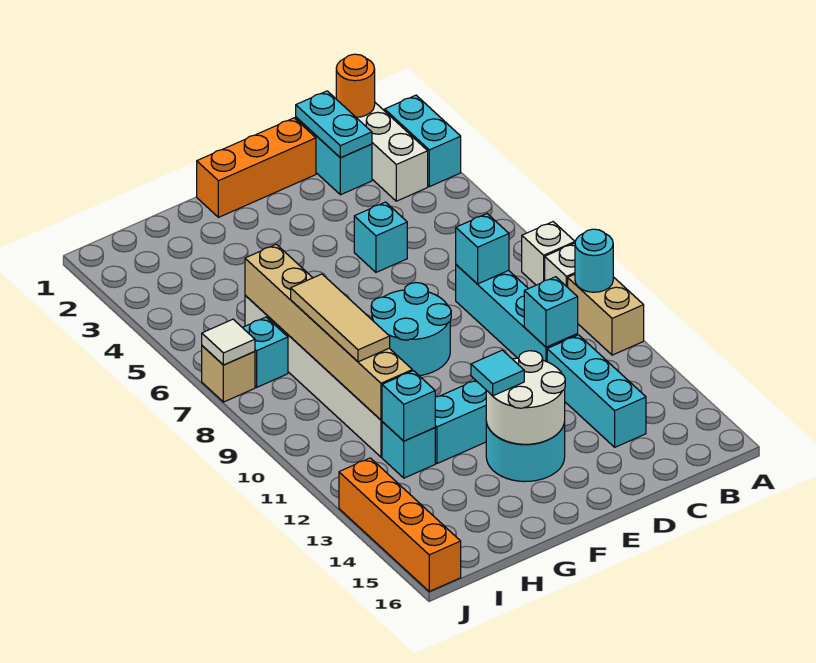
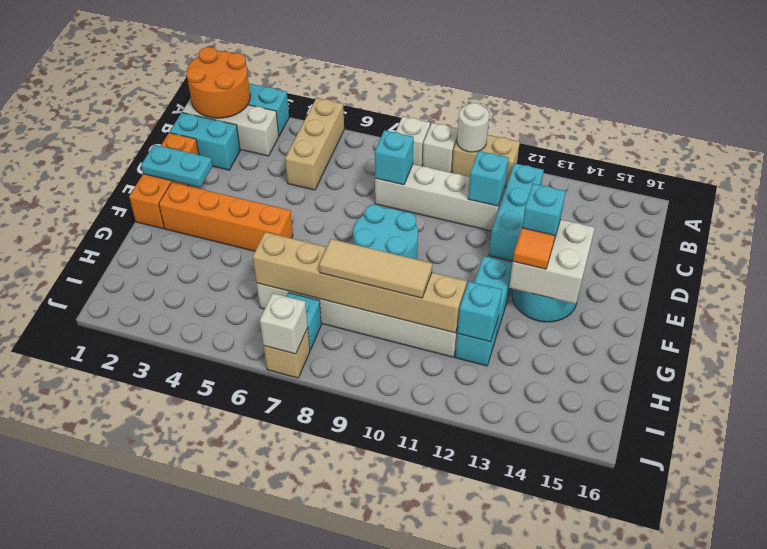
none -> tan 1x3 brick [285,98,344,190]
cyan 1x1 round brick [575,229,613,292] -> white 1x1 round brick [457,103,489,152]
orange 1x1 round brick [336,54,375,117] -> orange 2x2 round brick [186,47,250,118]
cyan 1x2 plate [296,91,372,158] -> cyan 1x2 plate moved to [141,145,212,187]
cyan 1x4 brick [456,265,578,362] -> white 1x4 brick [375,164,505,231]
cyan 1x3 brick [547,335,646,447] -> cyan 1x3 brick turned to [489,163,544,261]
cyan 1x1 brick [354,202,407,272] -> cyan 1x1 brick moved to [522,184,566,240]
white 2x2 round brick [486,351,565,444] -> white 2x2 brick [509,219,595,304]
cyan 1x1 tile [471,350,524,396] -> orange 1x1 tile [513,228,555,269]
white 1x1 tile [202,319,255,365] -> white 1x1 brick [260,293,308,354]
orange 1x4 brick [339,458,461,591] -> orange 1x4 brick moved to [159,182,293,251]

